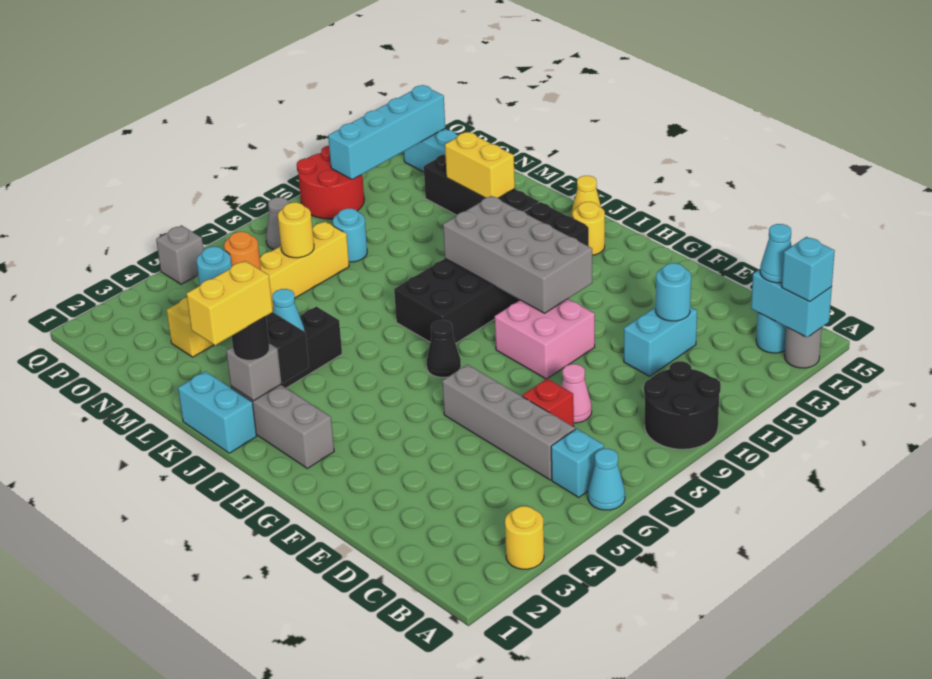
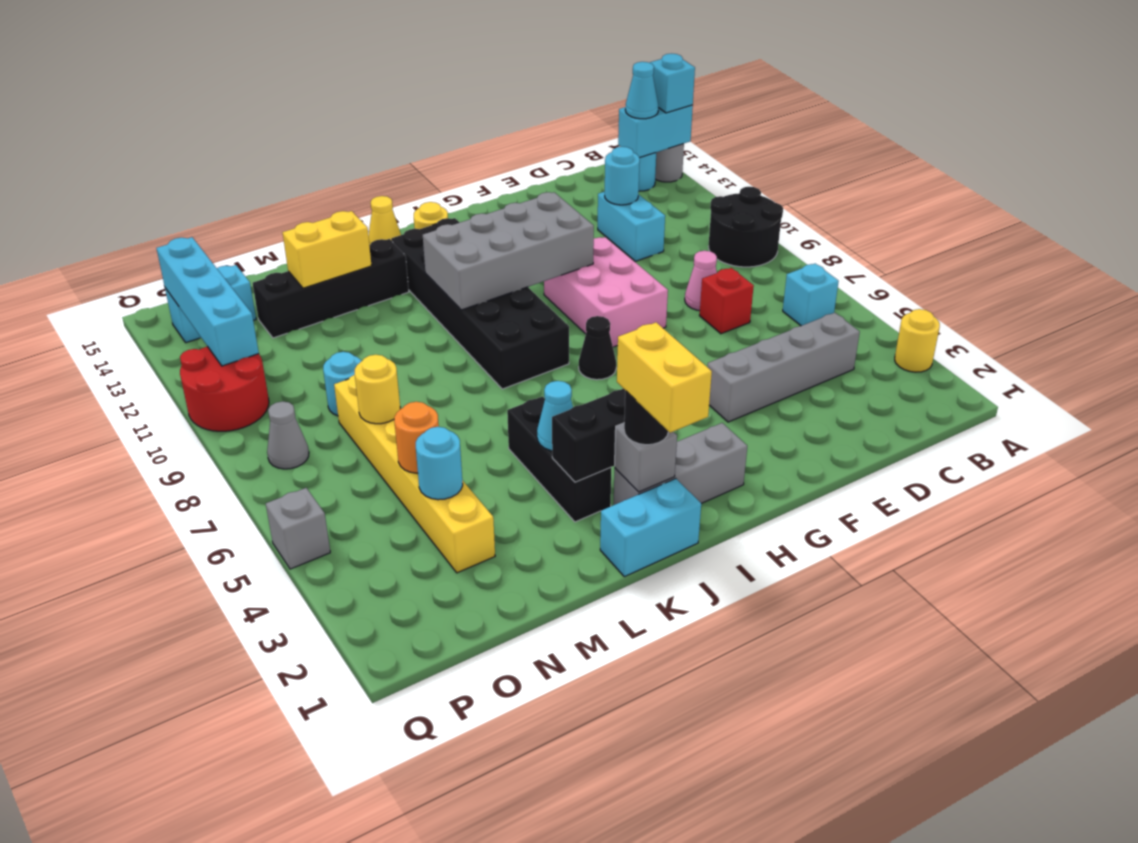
cyan 1x1 cone [588,449,625,510] -> none
grey 1x4 brick [442,365,575,480] -> grey 1x4 brick moved to [708,313,860,422]
pink 2x2 brick [495,299,595,379] -> pink 2x3 brick [544,237,668,347]

